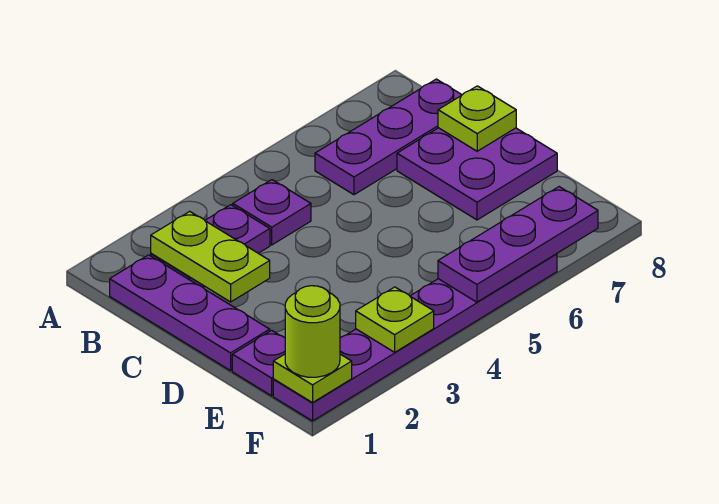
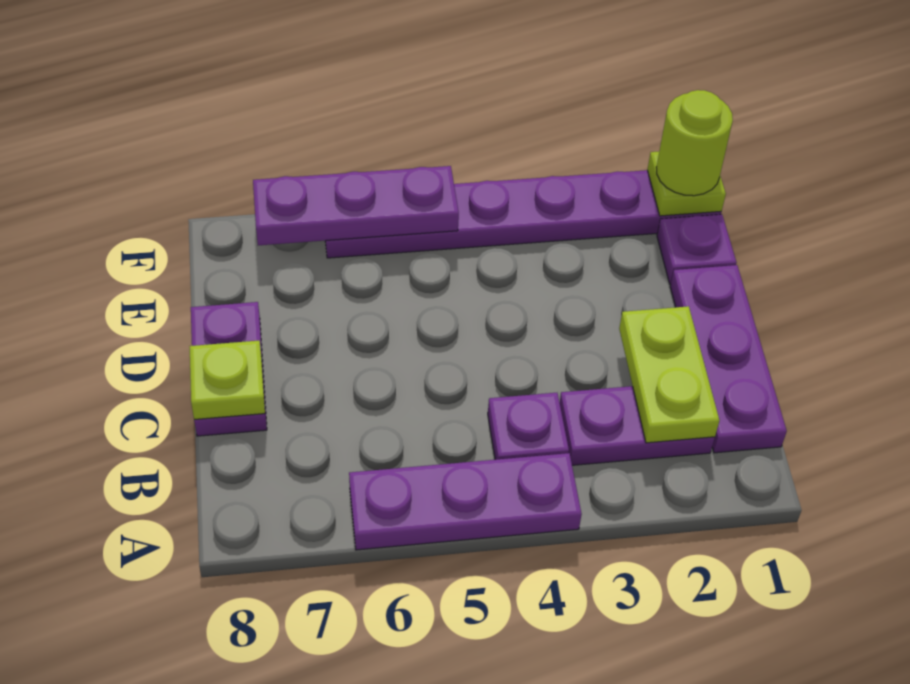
purple 1x3 plate [315,79,462,195] -> purple 1x3 plate moved to [349,453,582,550]
purple 2x2 plate [397,128,557,220] -> purple 1x2 plate [191,302,267,436]
lime 1x1 plate [356,287,434,352] -> none

